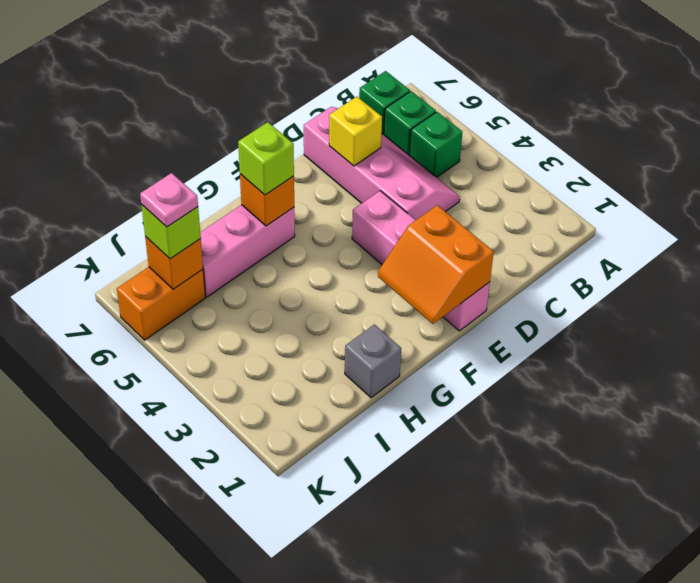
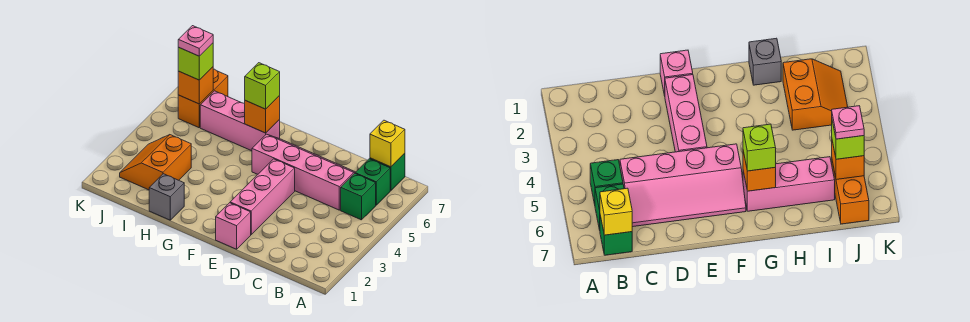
pink 2x4 slope [304,107,460,220] -> pink 2x4 slope turned to [252,134,355,210]
yellow 1x1 brick [329,97,382,166] -> yellow 1x1 brick moved to [370,120,405,167]
orange 2x2 slope [378,205,494,324] -> orange 2x2 slope moved to [120,135,191,190]
orange 1x2 brick [117,267,205,340] -> orange 1x2 brick turned to [178,69,228,128]

